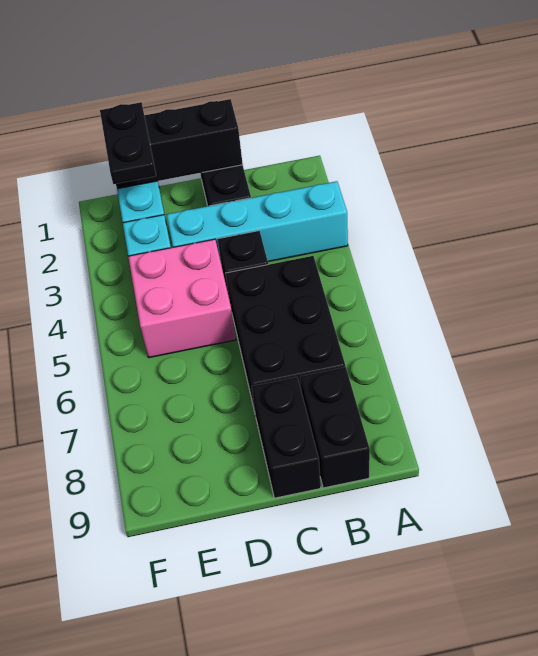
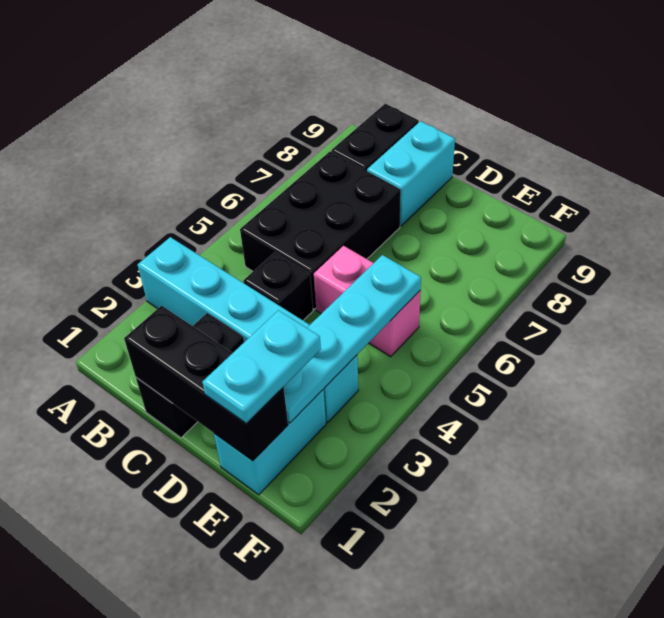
black 1x2 brick [251,377,321,498] -> cyan 1x2 brick [367,121,455,226]
pink 2x2 brick [128,239,236,358] -> pink 1x2 brick [314,246,421,357]
black 1x2 plate [100,102,156,184] -> cyan 1x2 plate [202,310,321,424]
none -> cyan 1x4 plate [284,255,421,423]

